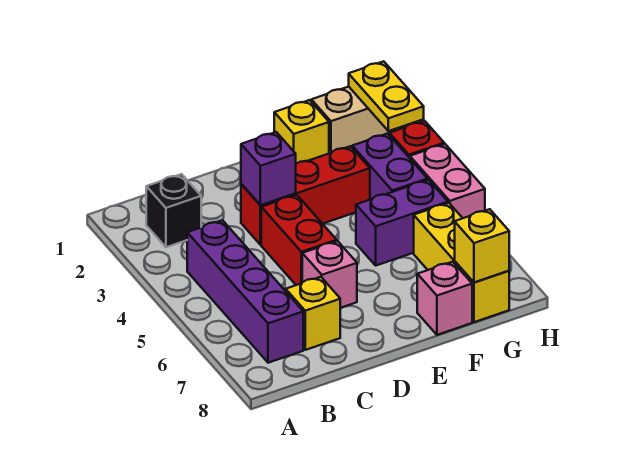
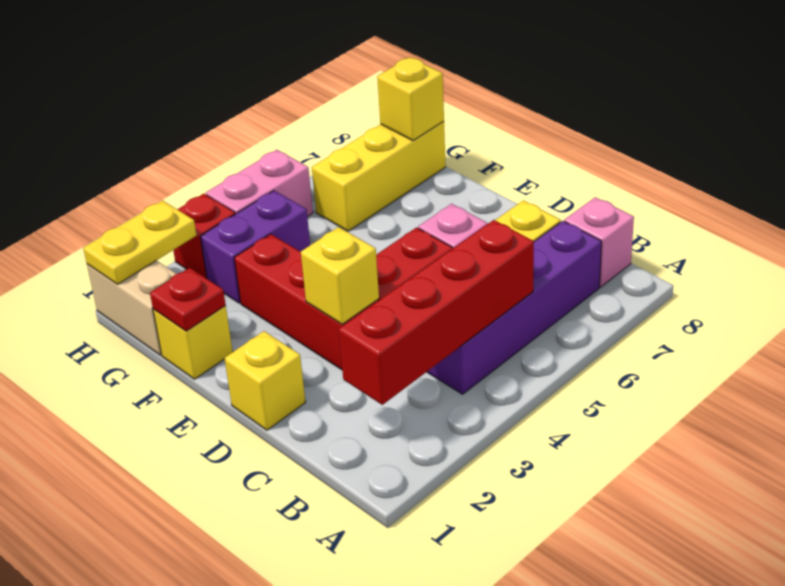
black 1x1 brick [146,174,201,247] -> none
none -> red 1x4 brick [339,220,534,405]
none -> yellow 1x1 brick [224,331,306,430]
purple 1x1 brick [241,132,296,205] -> yellow 1x1 brick [301,227,379,324]
none -> red 1x1 plate [150,268,226,331]
purple 1x2 brick [356,180,448,265] -> none
pink 1x1 brick [417,262,472,335] -> pink 1x1 brick moved to [564,197,634,287]

